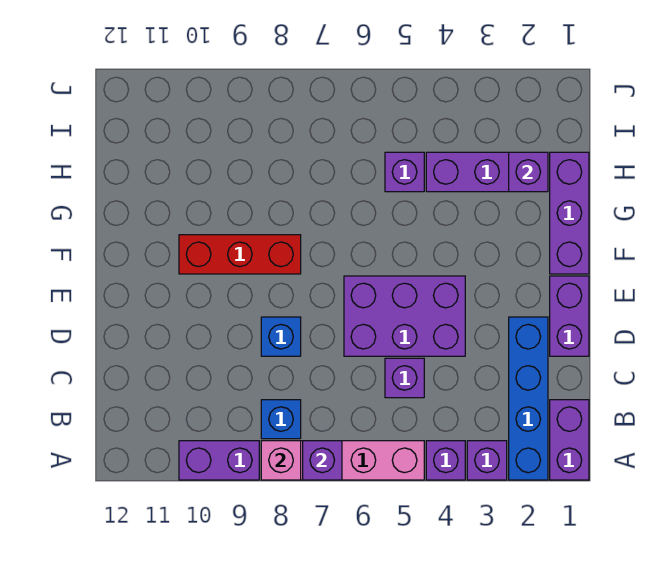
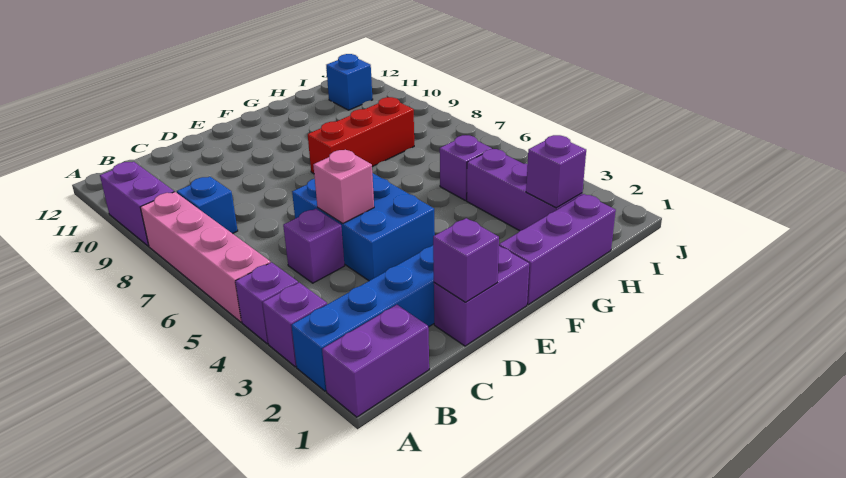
purple 1x1 brick [303,441,342,480] -> purple 1x1 brick moved to [433,218,499,302]
pink 1x1 brick [261,441,301,480] -> pink 1x1 brick moved to [313,150,374,223]
purple 2x3 brick [344,276,465,356] -> blue 2x3 brick [292,173,435,281]
blue 1x1 brick [261,317,301,356] -> blue 1x1 brick moved to [326,54,373,110]
red 1x3 brick [179,235,301,274] -> red 1x3 brick turned to [308,97,414,174]

